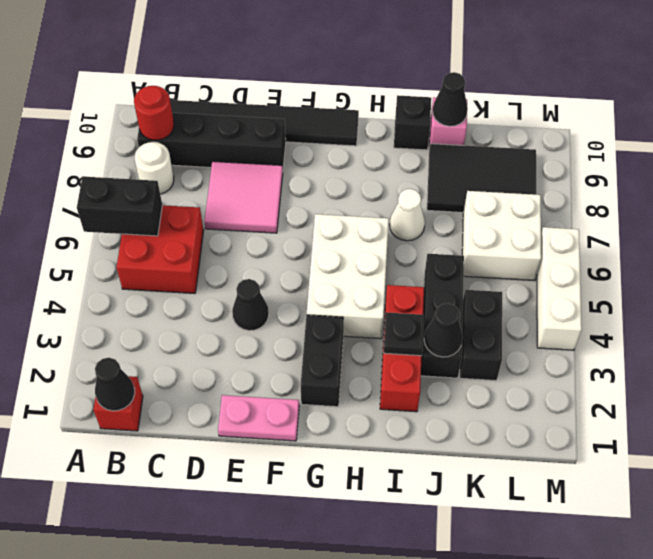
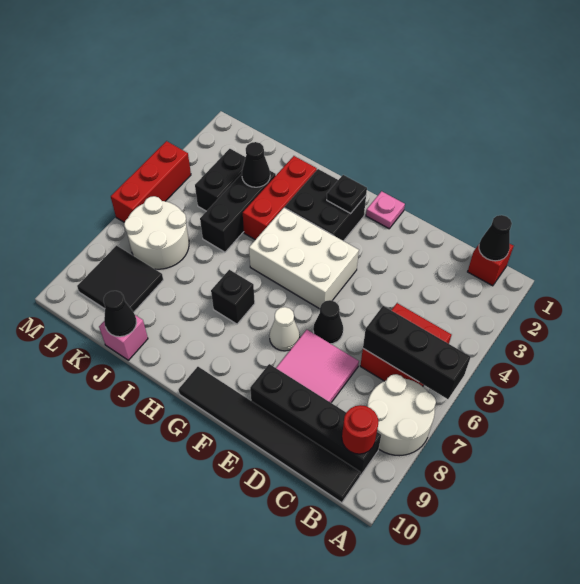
black 1x2 brick [77,176,162,236] -> black 1x3 brick [363,306,471,399]
white 1x1 round brick [135,142,174,194] -> white 2x2 round brick [367,374,436,456]
pink 1x2 plate [218,395,299,441] -> pink 1x1 plate [366,191,405,229]
black 1x1 cone [232,279,269,331] -> black 1x1 cone moved to [313,300,343,344]
black 1x2 brick [301,315,344,407] -> black 2x2 brick [285,169,366,241]
white 2x3 brick [307,214,389,339] -> white 2x3 brick turned to [249,208,359,309]
black 1x1 plate [384,312,424,356] -> black 1x1 plate moved to [327,175,367,214]
white 1x1 cone [390,189,425,241] -> white 1x1 cone moved to [269,307,300,351]
black 1x1 brick [394,95,431,150] -> black 1x1 brick moved to [211,270,255,324]
black 2x3 tile [427,144,536,213] -> black 2x2 tile [77,246,163,312]
white 2x2 brick [462,191,541,281] -> white 2x2 round brick [124,196,189,269]
white 1x3 brick [537,227,582,350] -> red 1x3 brick [111,141,191,222]

